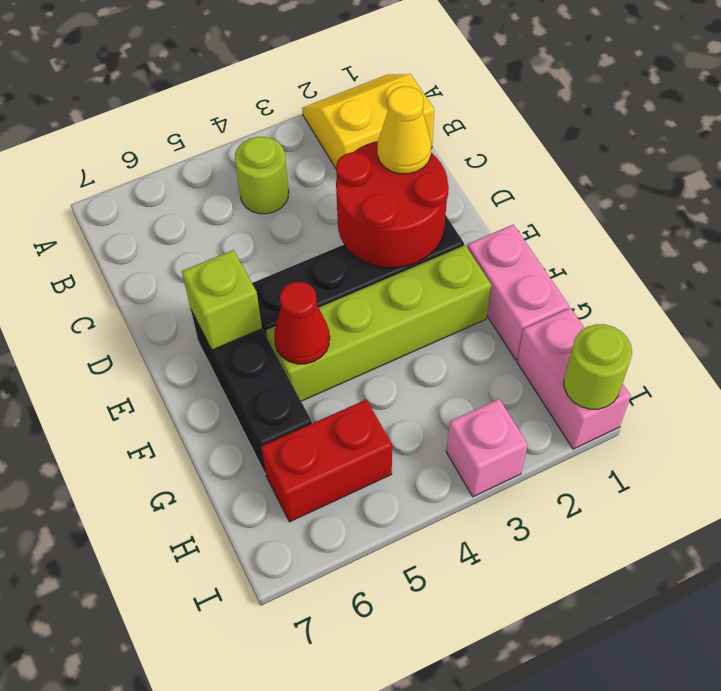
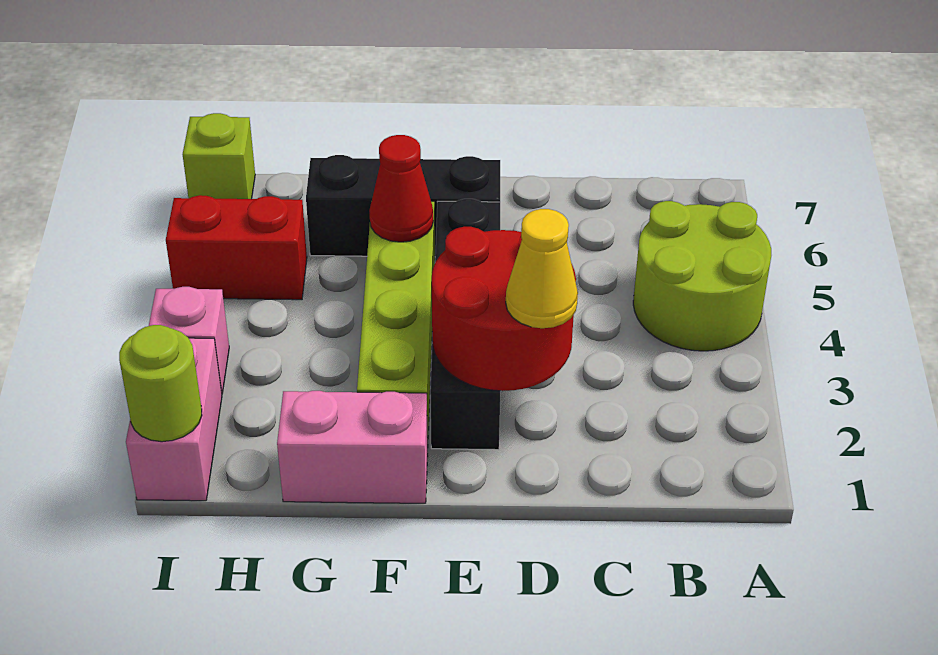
yellow 2x2 slope [302,74,434,168] -> none
lime 1x1 round brick [235,137,289,214] -> lime 2x2 round brick [633,201,771,351]
lime 1x1 brick [182,250,262,350] -> lime 1x1 brick moved to [183,113,255,199]
pink 1x2 brick [517,308,631,449] -> pink 1x2 brick turned to [126,338,222,501]
red 1x2 brick [261,399,392,522] -> red 1x2 brick turned to [166,195,307,300]

